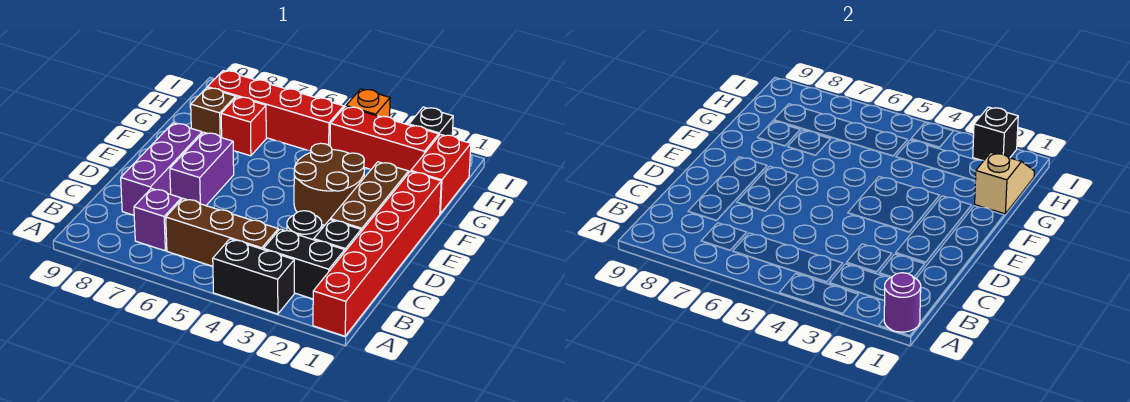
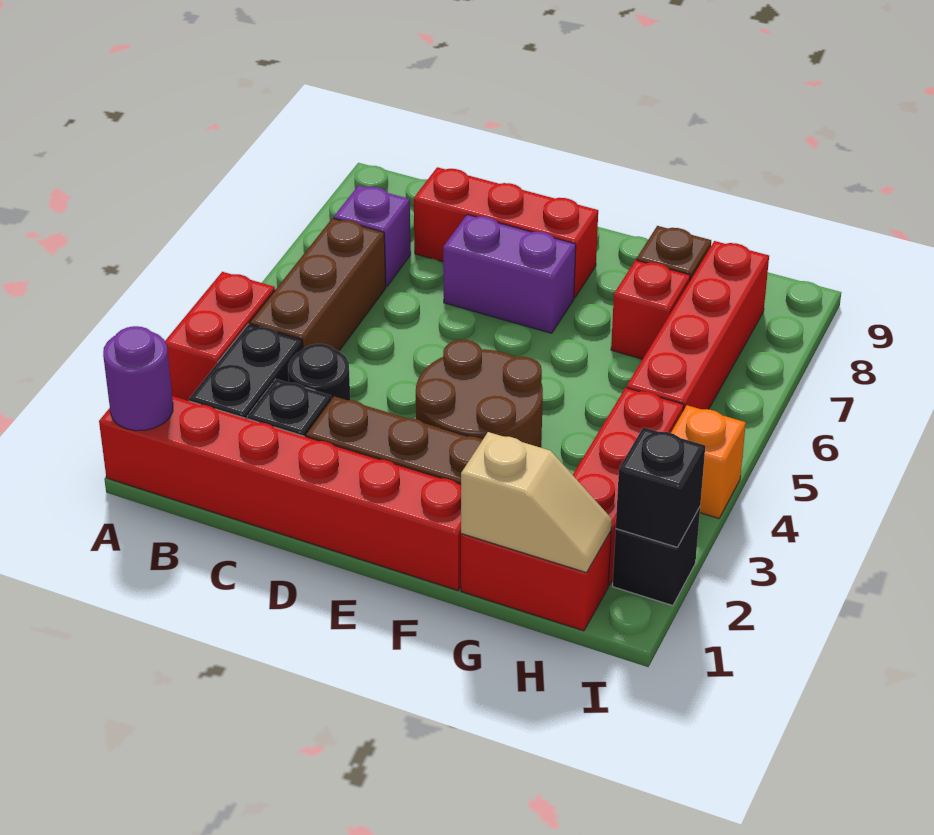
black 1x2 brick [213,239,294,314] -> red 1x2 brick [165,272,275,401]
purple 1x3 brick [121,123,202,215] -> red 1x3 brick [414,167,598,298]

